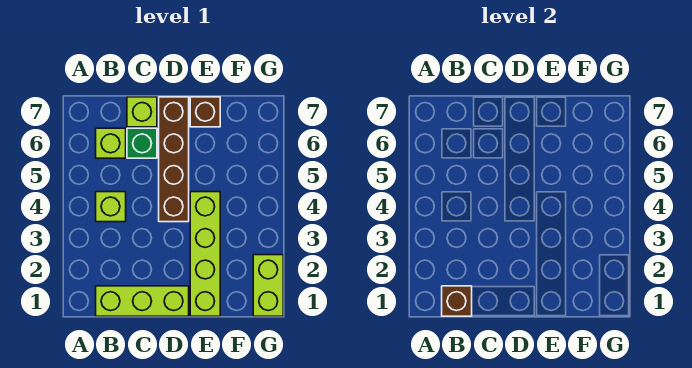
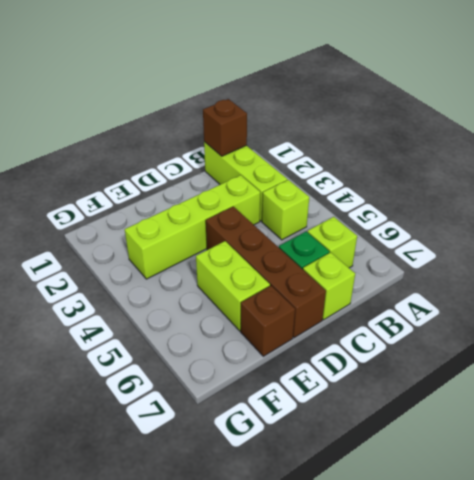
lime 1x3 brick [96,286,189,316] -> lime 1x3 brick turned to [204,142,287,221]
lime 1x4 brick [190,192,220,316] -> lime 1x4 brick turned to [125,175,260,279]
lime 1x2 brick [253,255,283,316] -> lime 1x2 brick moved to [196,241,270,331]

